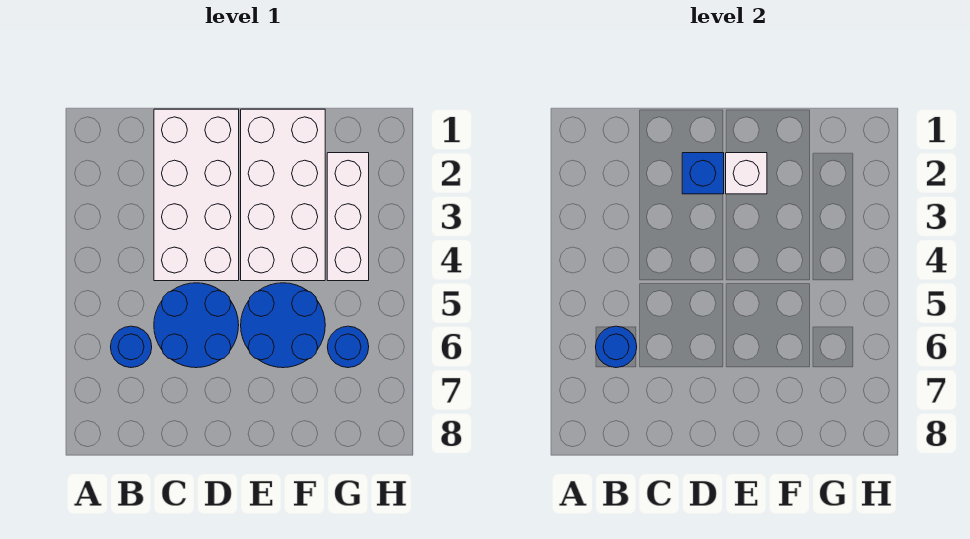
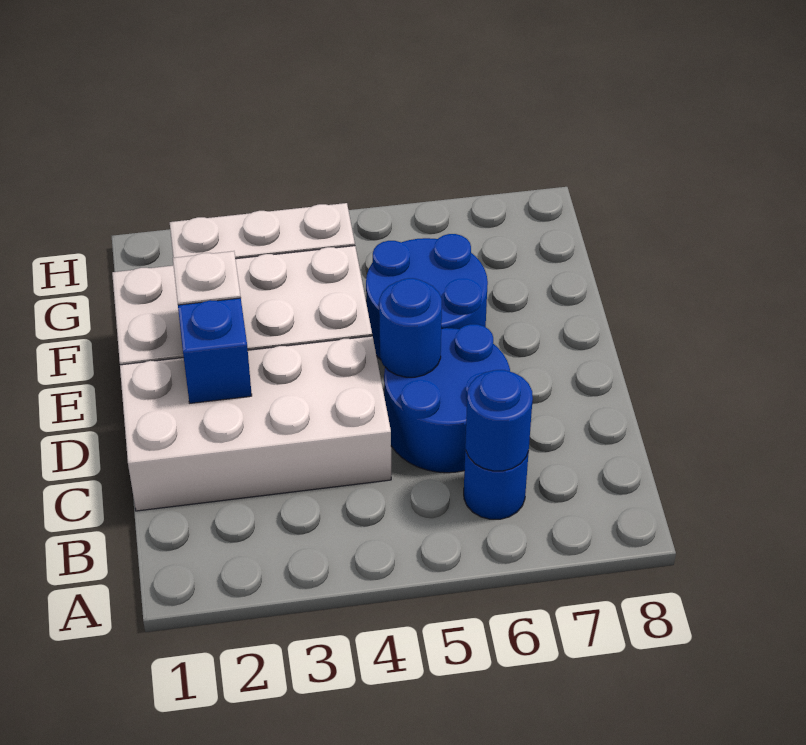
blue 1x1 round brick [327,326,369,368] -> blue 1x1 round brick moved to [379,278,442,377]

